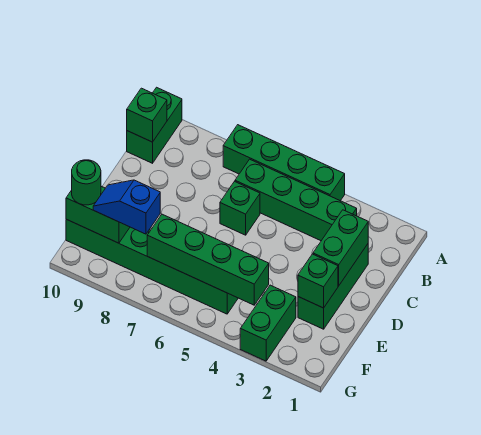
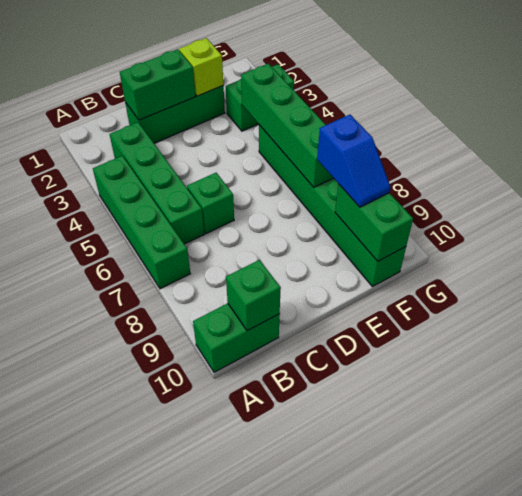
green 1x1 brick [298,254,338,308] -> lime 1x1 brick [179,38,223,96]
green 1x1 round brick [72,160,101,205] -> none

